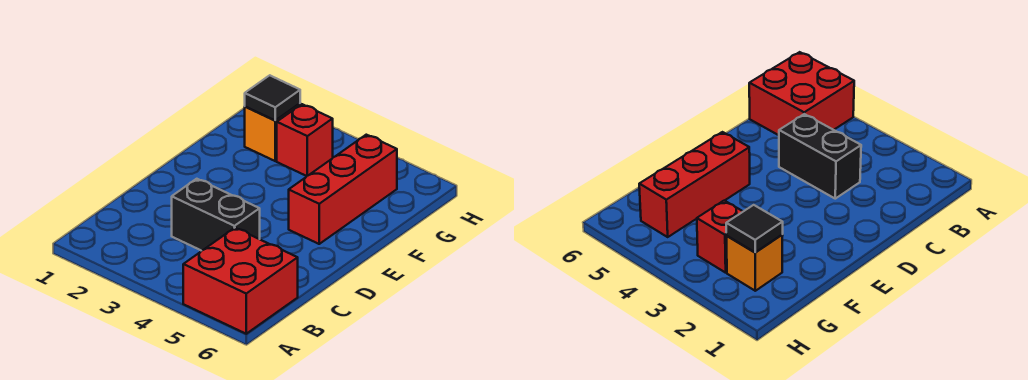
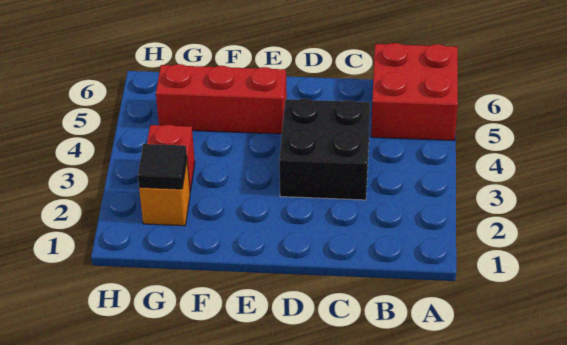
black 1x2 brick [172,179,260,251] -> black 2x2 brick [279,99,370,200]

